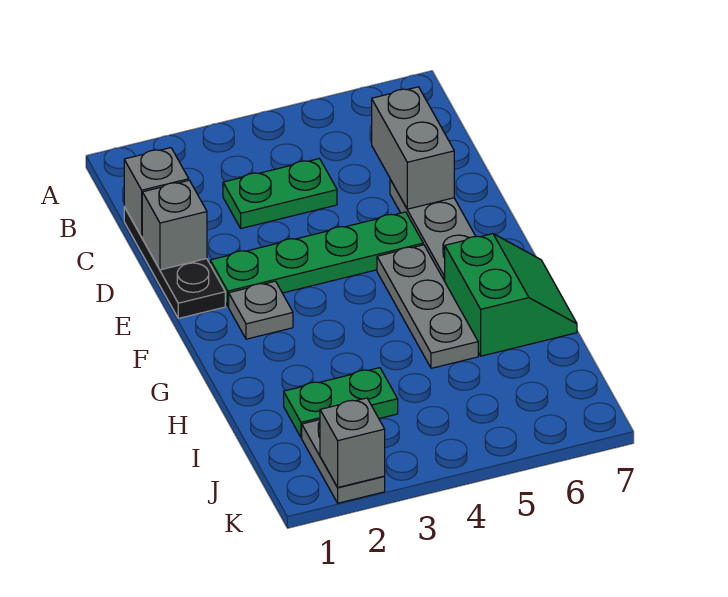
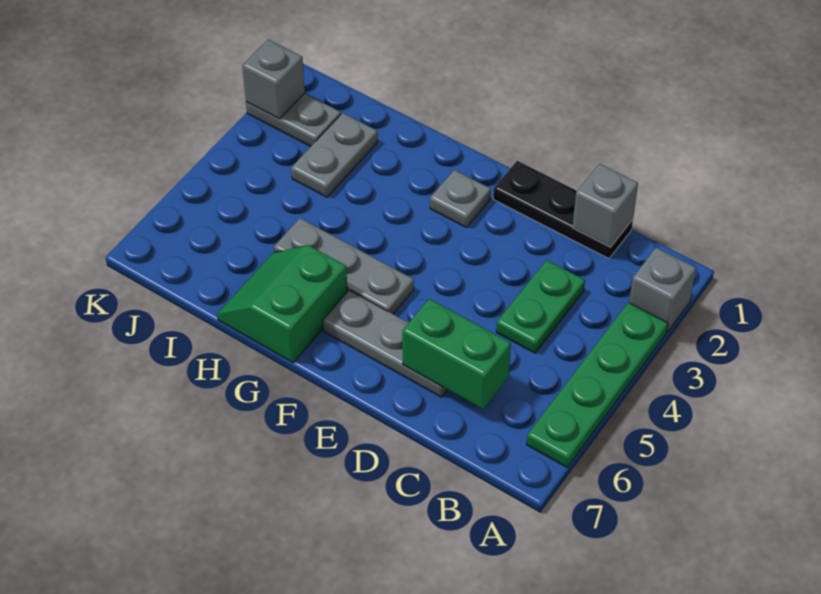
grey 1x2 brick [372,87,454,209] -> green 1x2 brick [402,299,511,409]
grey 1x1 brick [142,180,207,270] -> grey 1x1 brick moved to [629,248,696,332]
green 1x4 plate [210,212,423,306] -> green 1x4 plate moved to [527,303,668,467]
green 2x2 slope [445,234,577,356] -> green 2x2 slope turned to [217,245,347,363]
green 1x2 plate [284,368,398,438] -> grey 1x2 plate [291,113,378,197]

